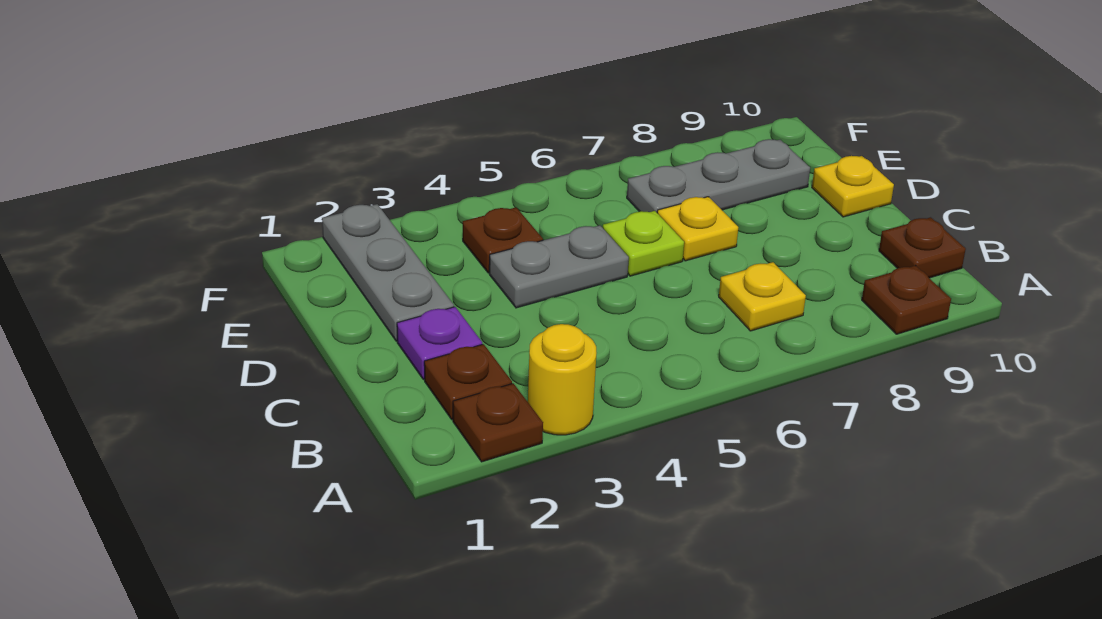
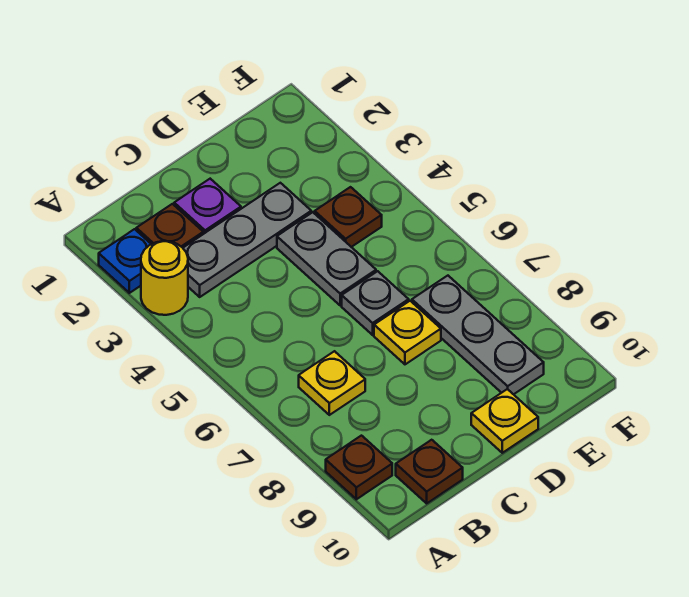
brown 1x1 plate [453,383,543,462] -> blue 1x1 plate [99,229,151,293]
grey 1x3 plate [322,204,454,341] -> grey 1x3 plate moved to [183,183,311,297]
lime 1x1 plate [603,211,684,276] -> grey 1x1 plate [342,271,409,335]

